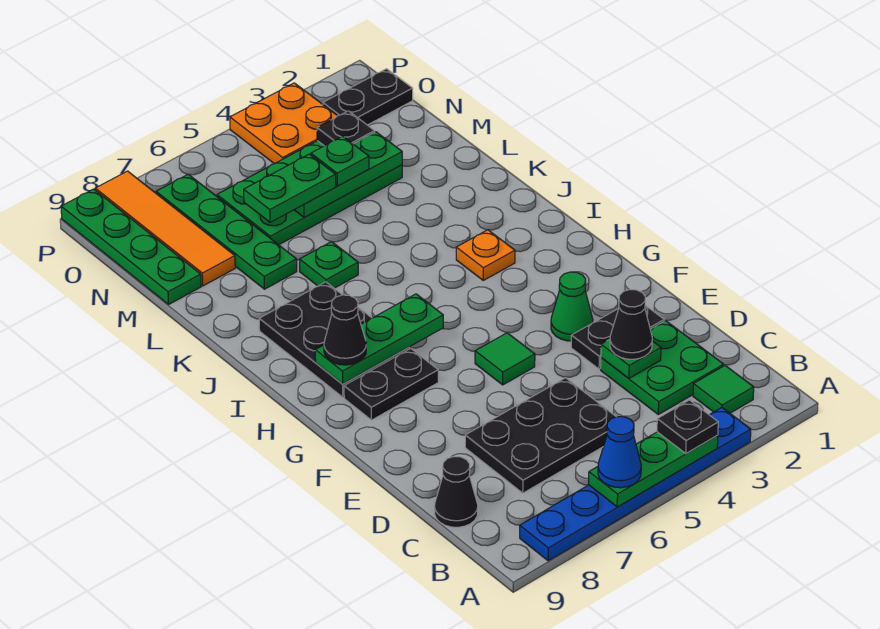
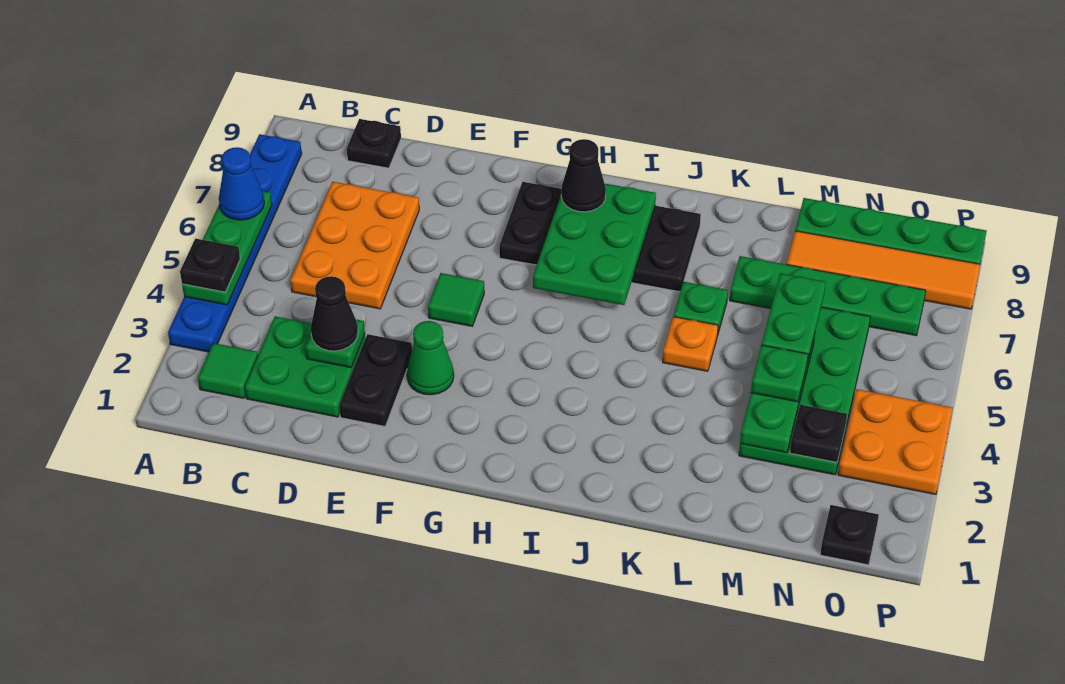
black 2x3 plate [465,378,616,493] -> orange 2x3 plate [290,182,419,309]
black 1x1 cone [434,457,478,527] -> black 1x1 plate [347,119,401,168]
green 1x3 plate [315,294,443,384] -> green 2x3 plate [533,184,656,305]
orange 1x1 plate [456,230,515,280] -> orange 1x1 plate moved to [663,317,718,371]
black 1x2 plate [323,69,413,125] -> black 1x1 plate [820,505,879,565]

